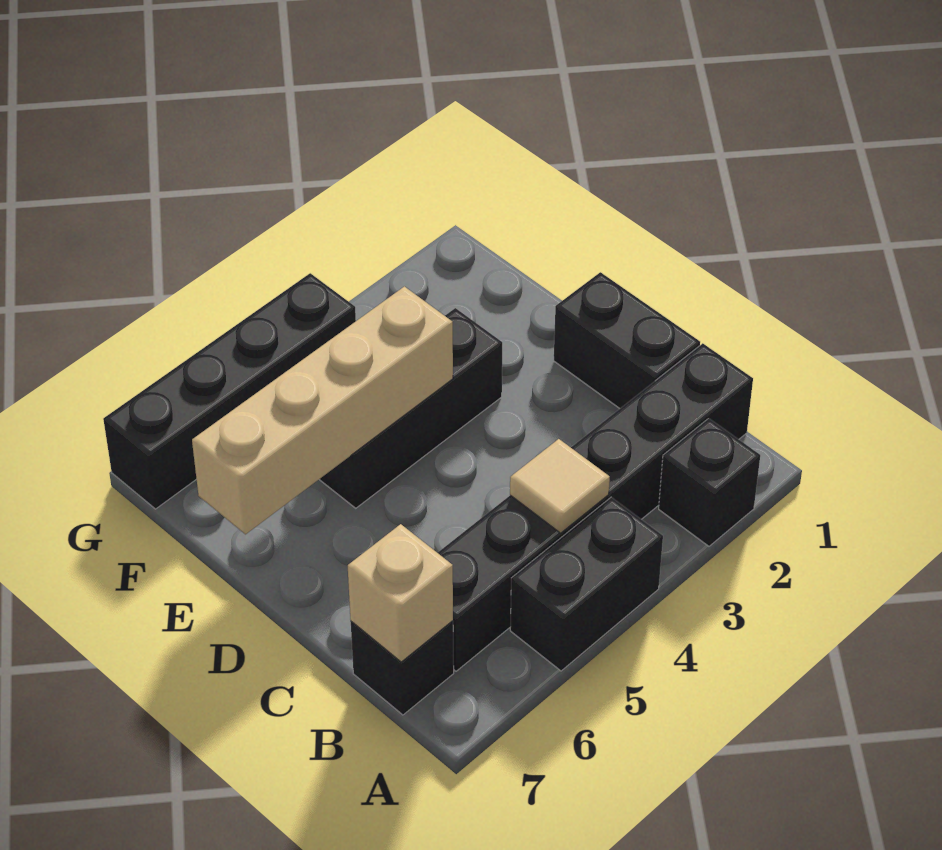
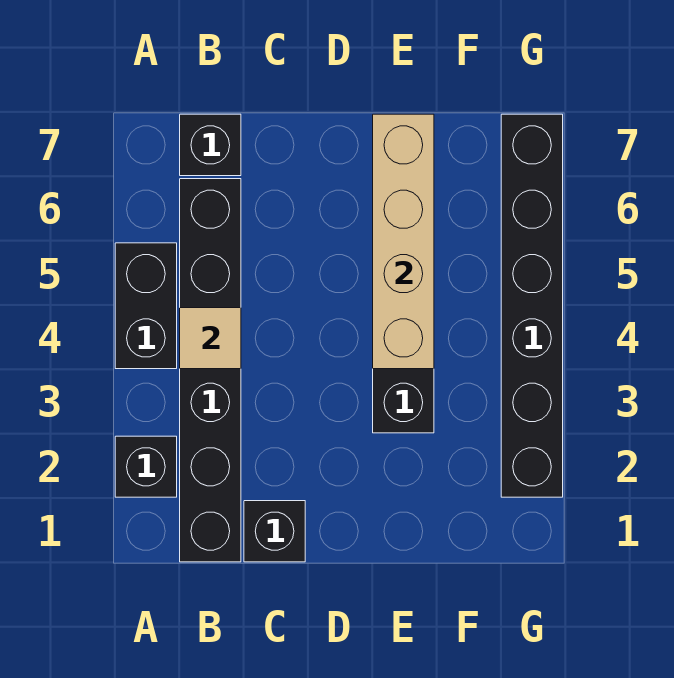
tan 1x1 brick [348,524,453,662] -> none
black 1x2 brick [554,272,700,408] -> black 1x1 brick [244,501,305,562]
black 1x4 brick [103,273,356,509] -> black 1x6 brick [501,114,563,497]

